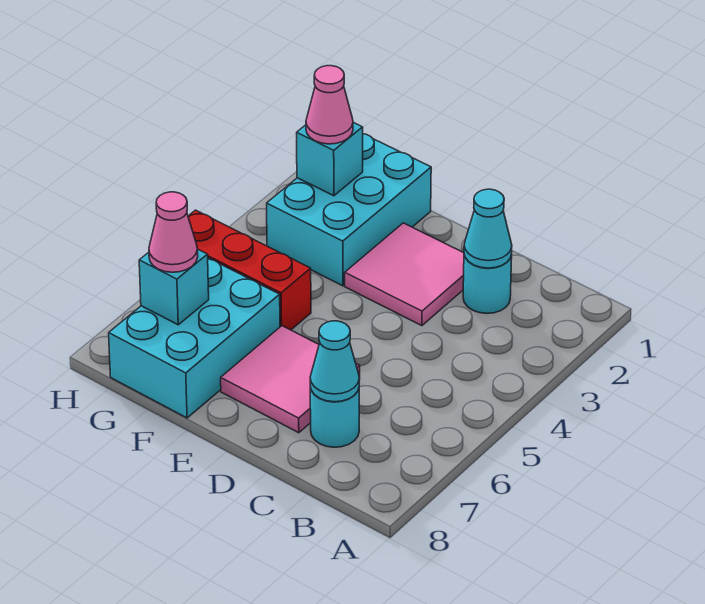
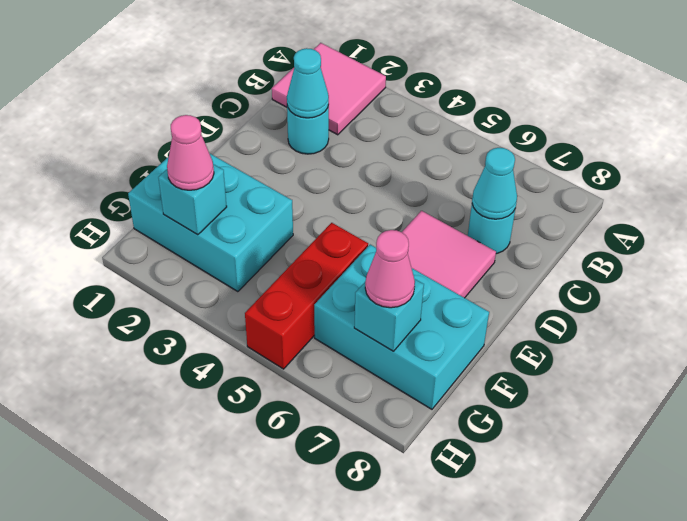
pink 2x2 tile [345,223,464,326] -> pink 2x2 tile moved to [272,43,386,135]

